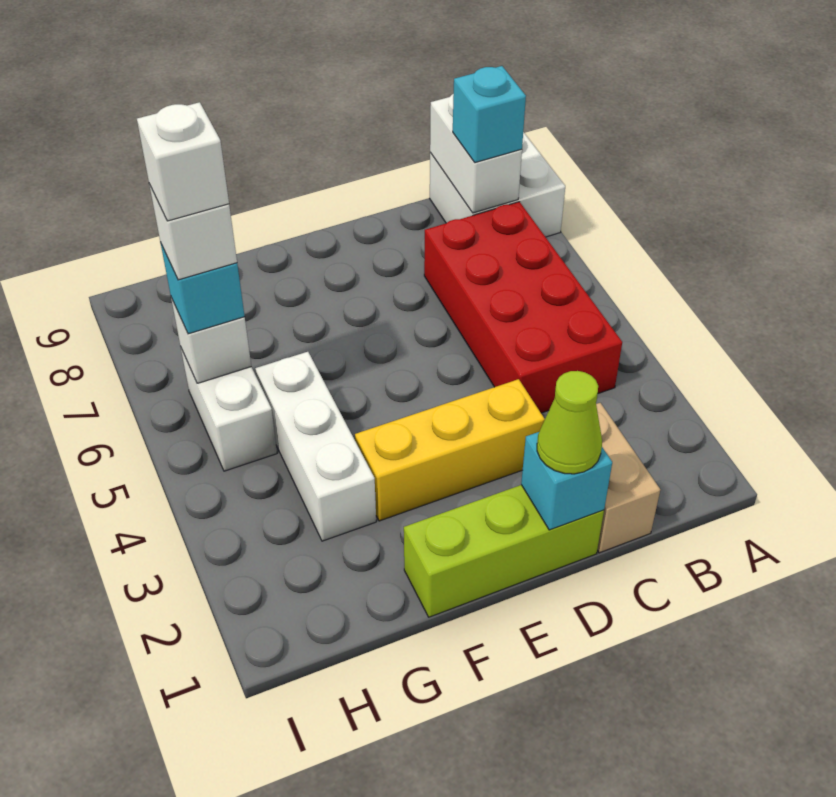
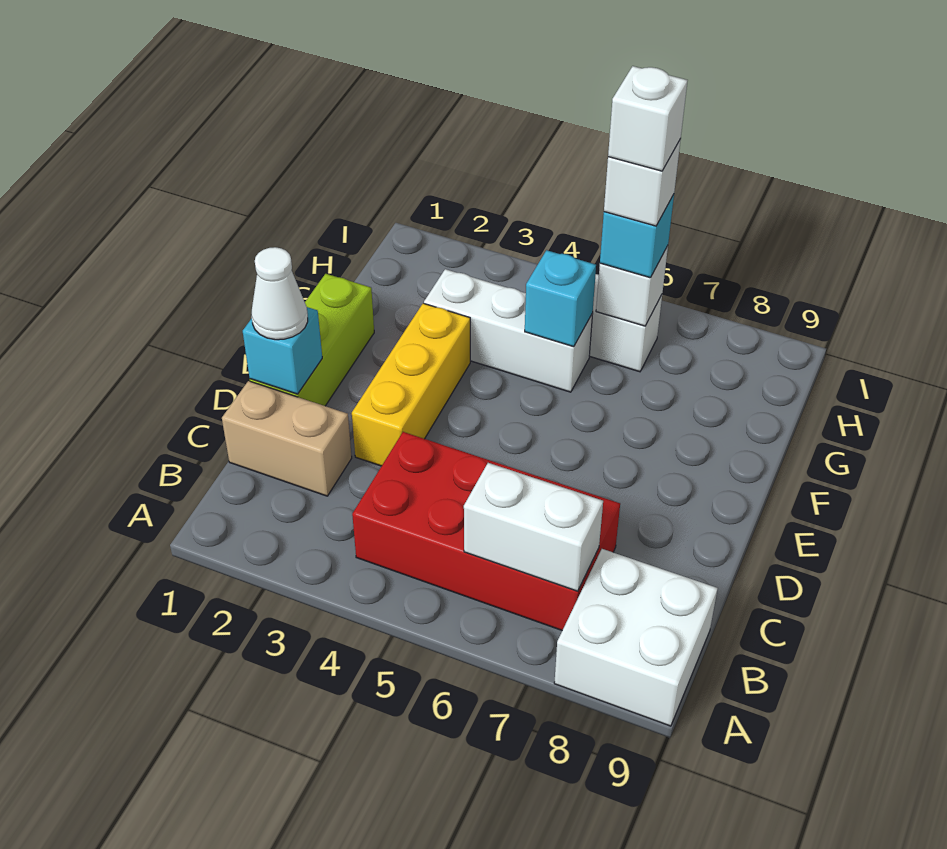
white 1x2 brick [430,94,522,213] -> white 1x2 brick moved to [464,463,603,591]
cyan 1x1 brick [453,66,526,163] -> cyan 1x1 brick moved to [525,250,596,347]
lime 1x1 cone [537,371,602,474] -> white 1x1 cone [251,247,308,340]

